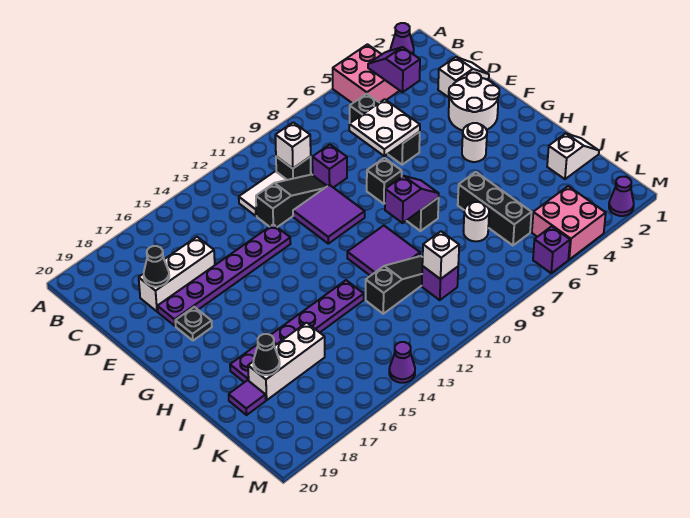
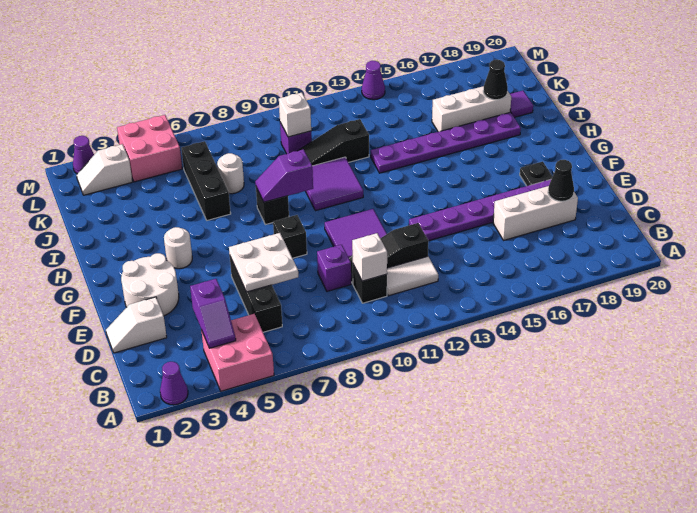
white 1x2 slope [547,133,599,179] -> white 1x2 slope moved to [77,144,132,195]
purple 1x1 brick [533,226,570,273] -> none

